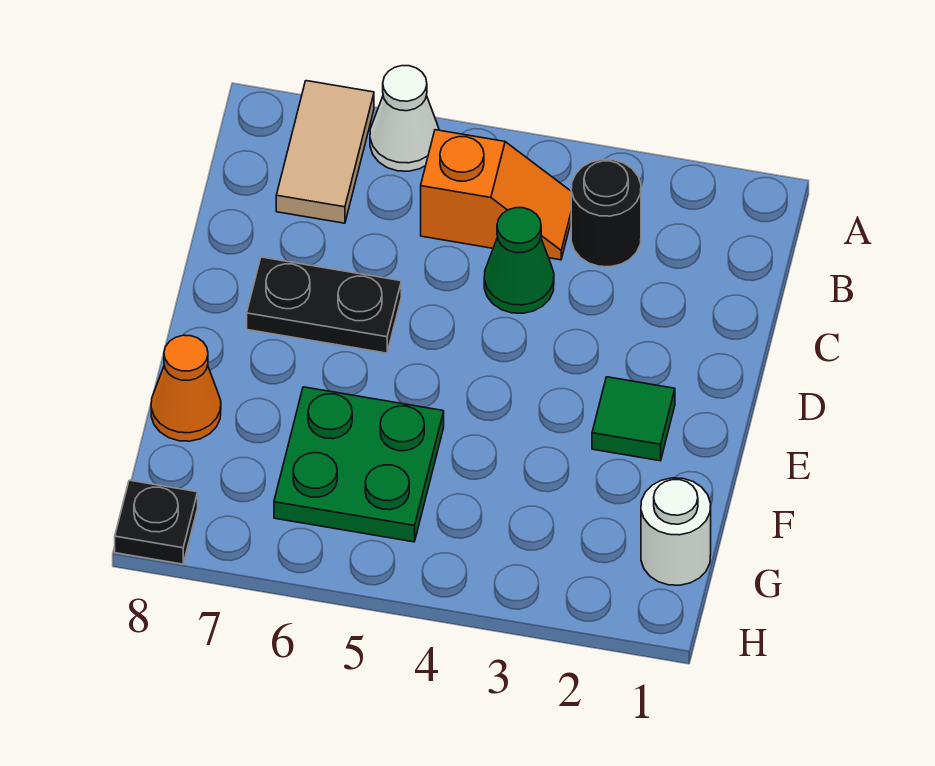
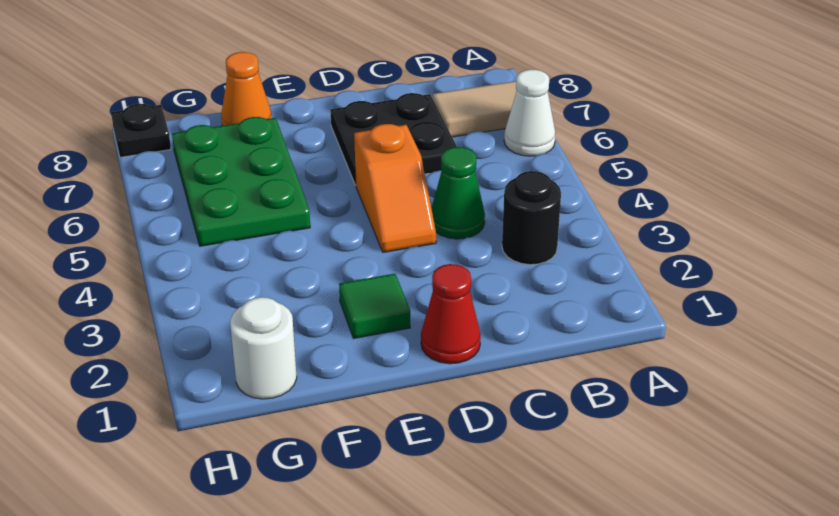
orange 1x2 slope [421,130,571,260] -> orange 1x2 slope moved to [354,124,436,252]
none -> red 1x1 cone [421,264,481,364]
black 1x2 plate [247,257,401,353] -> black 2x2 plate [331,93,457,185]
green 2x2 plate [274,387,444,542] -> green 2x3 plate [172,117,310,246]

